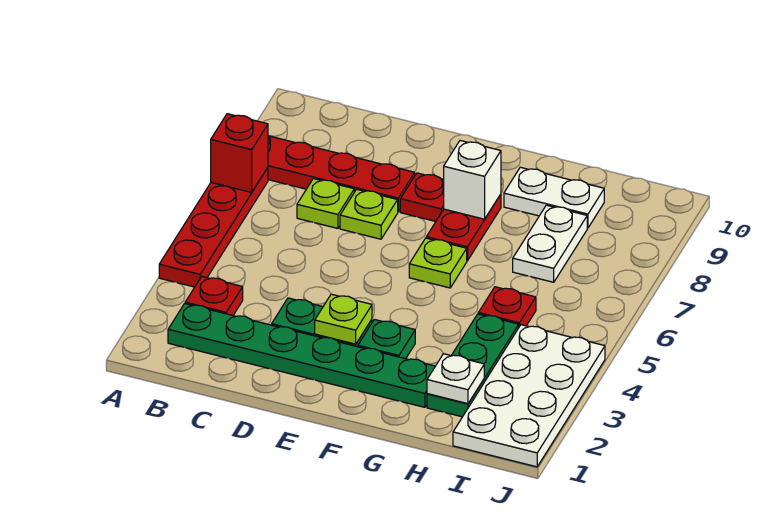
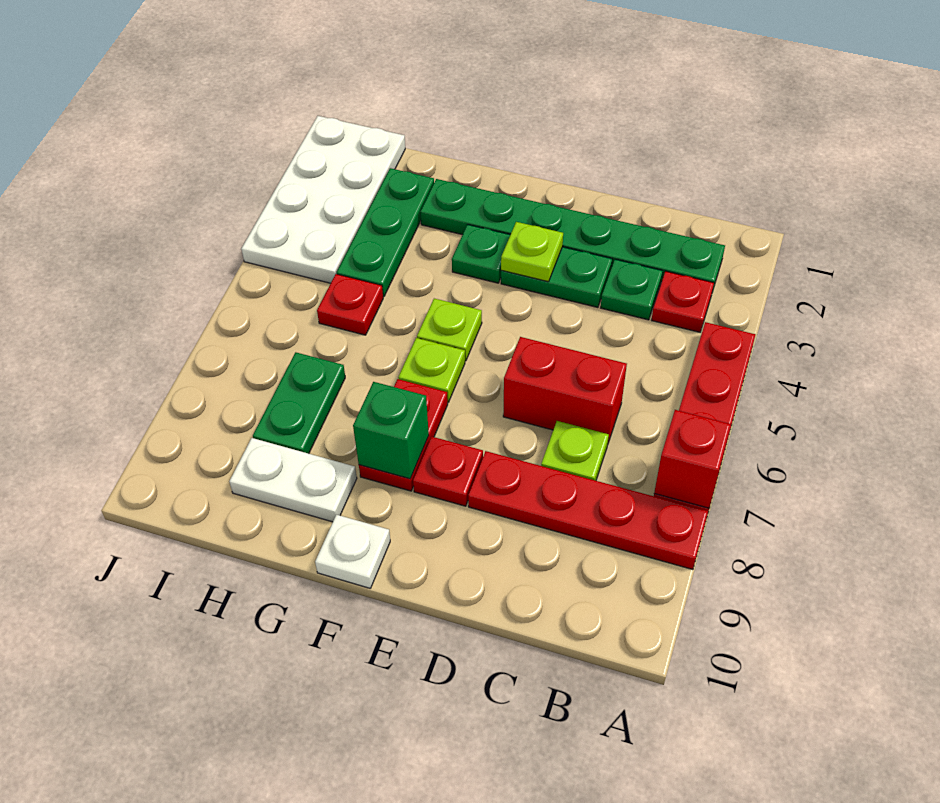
none -> green 1x1 plate [601,259,663,320]
none -> red 1x2 brick [503,337,627,443]
lime 1x1 plate [340,189,398,239] -> lime 1x1 plate moved to [417,299,482,361]
white 1x1 brick [444,141,501,219] -> green 1x1 brick [353,382,429,479]
white 1x1 plate [427,354,484,404] -> white 1x1 plate moved to [315,515,390,588]
white 1x2 plate [513,205,587,282] -> green 1x2 plate [253,352,345,454]

